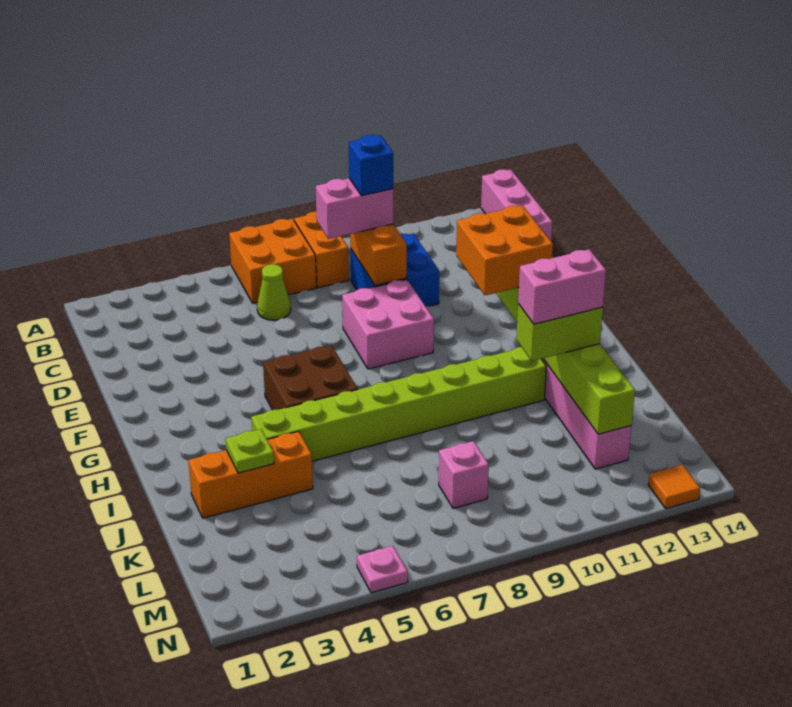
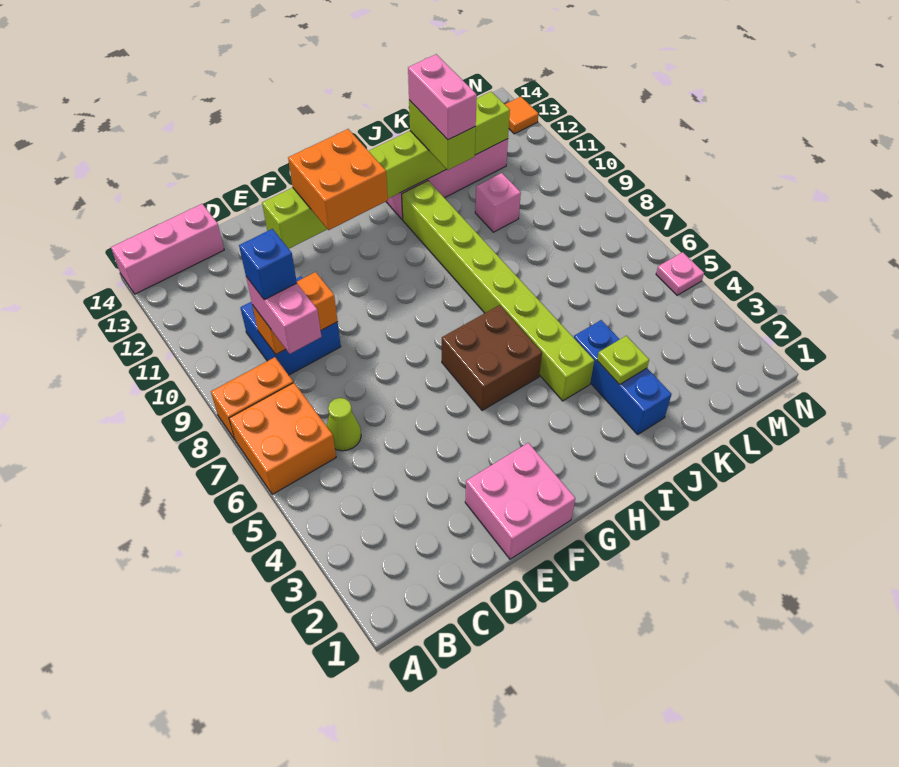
pink 2x2 brick [342,280,434,369] -> pink 2x2 brick moved to [465,443,575,559]
orange 1x3 brick [188,431,313,518] -> blue 1x3 brick [574,320,672,434]
pink 1x1 brick [439,441,489,508] -> pink 1x1 brick moved to [475,173,521,232]

